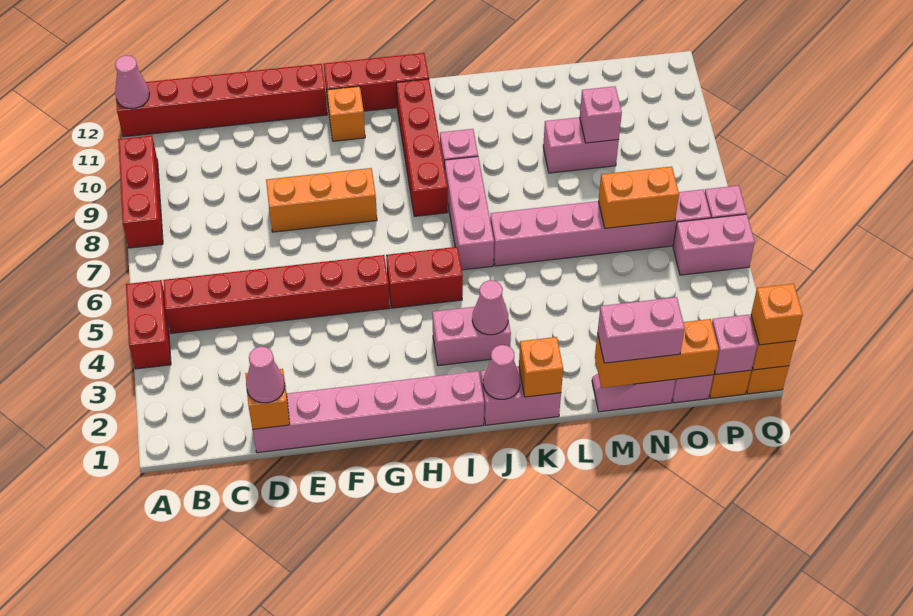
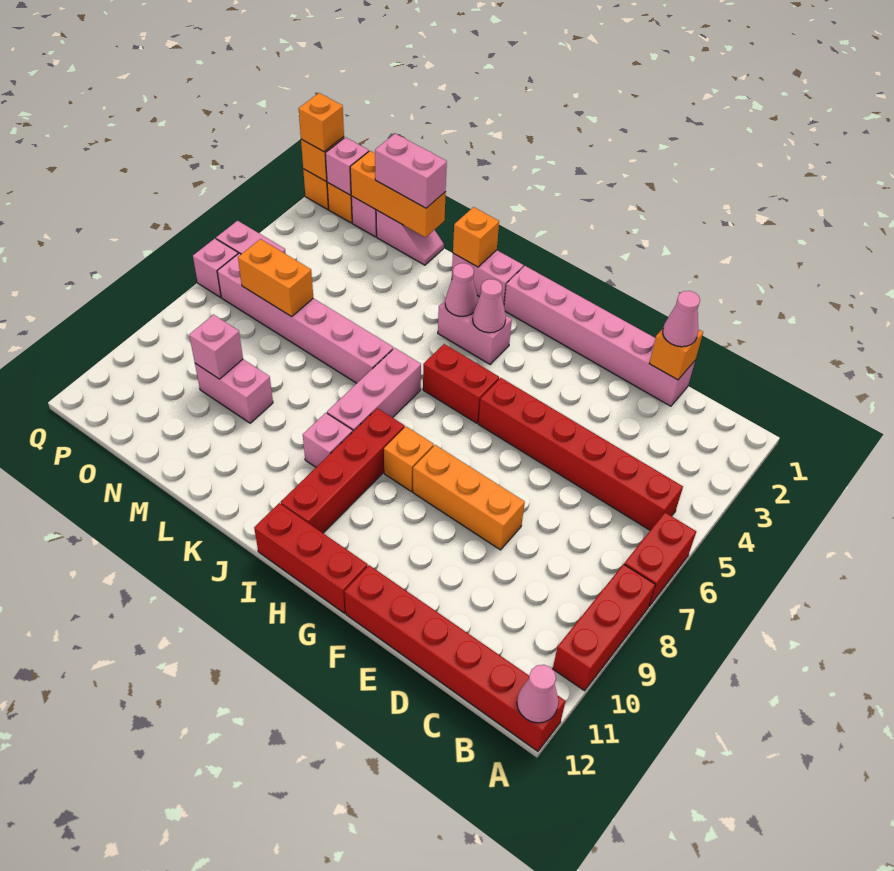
red 1x2 brick [126,280,171,369] -> red 1x2 brick moved to [624,513,696,606]
orange 1x1 brick [327,86,365,141] -> orange 1x1 brick moved to [384,427,434,491]
pink 1x1 cone [483,345,520,400] -> pink 1x1 cone moved to [473,279,506,333]

